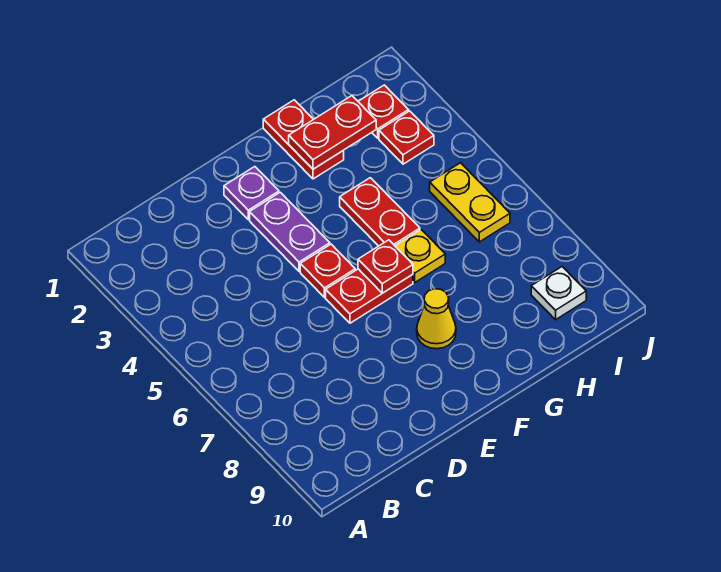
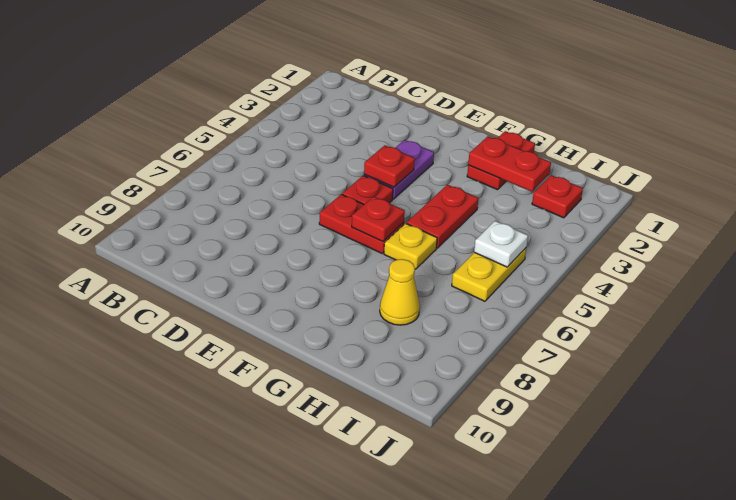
purple 1x1 plate [224,167,279,220] -> none
yellow 1x1 cone [417,289,456,349] -> yellow 1x1 cone moved to [380,259,420,325]
red 1x1 plate [379,111,434,164] -> red 1x1 plate moved to [364,145,415,187]
white 1x1 plate [531,267,586,320] -> white 1x1 plate moved to [474,221,528,267]

